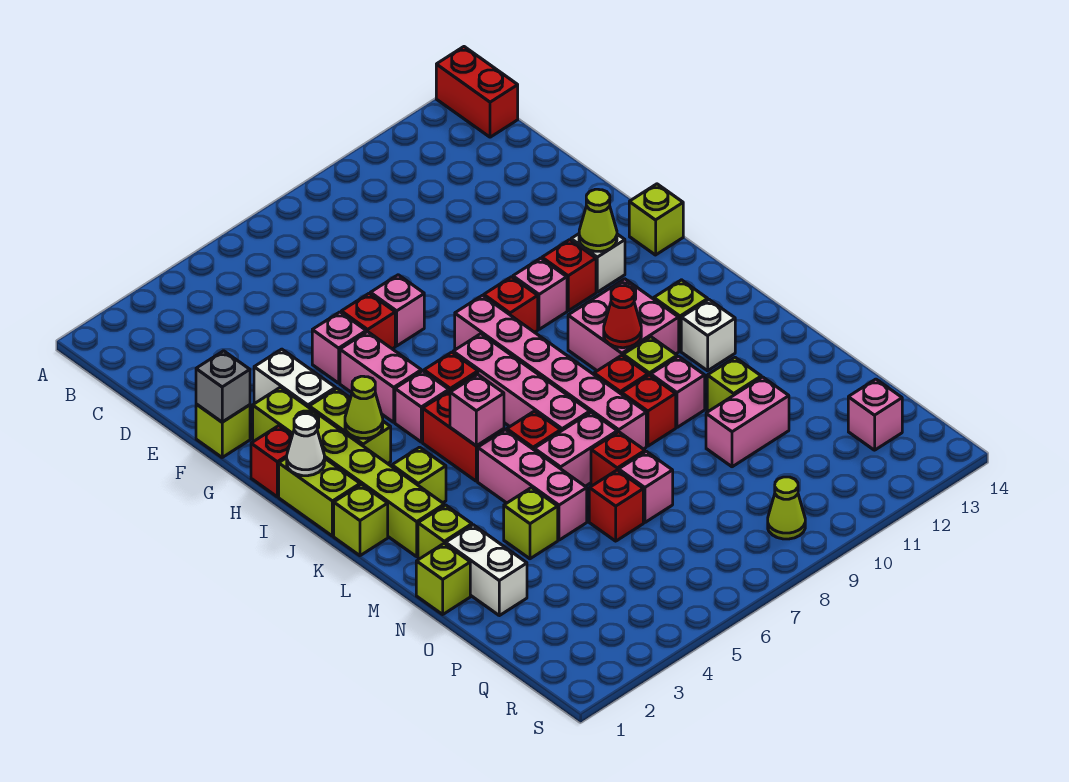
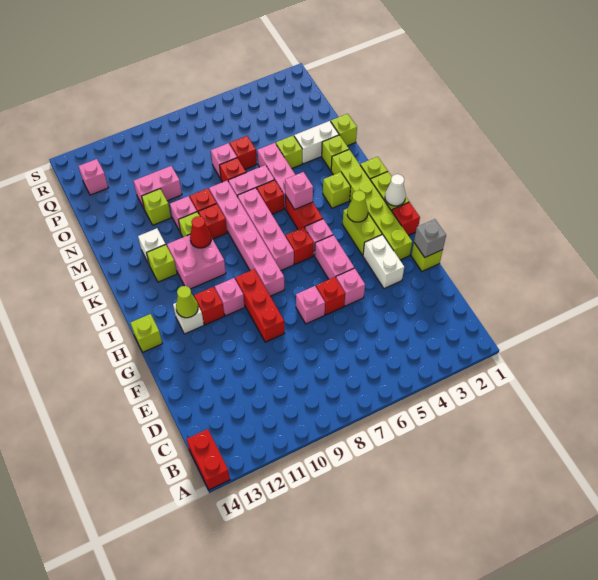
red 1x1 brick [484,277,538,332] -> red 1x3 brick [235,269,285,342]
white 1x2 brick [446,525,527,616] -> white 1x2 brick turned to [294,121,339,164]
lime 1x1 cone [768,477,805,539] -> none

